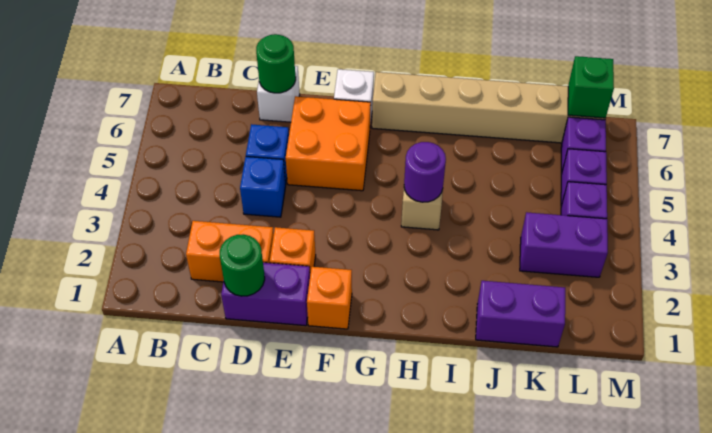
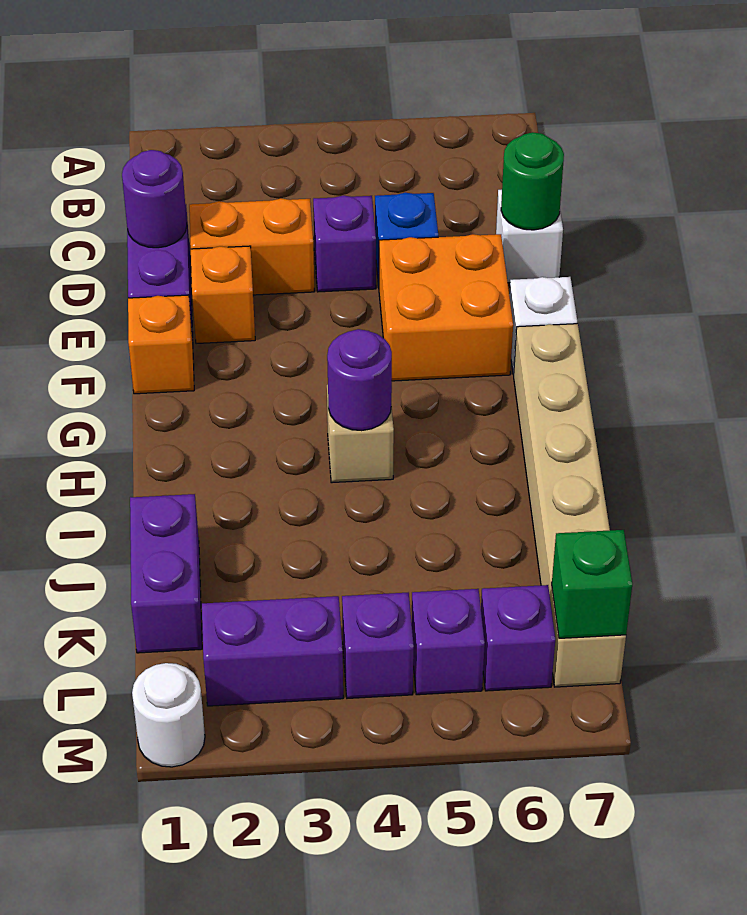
orange 1x2 brick [186,221,274,282] -> orange 1x2 brick turned to [189,198,314,295]
green 1x1 round brick [220,234,265,296] -> purple 1x1 round brick [122,150,187,248]
blue 1x1 brick [240,157,286,217] -> purple 1x1 brick [313,196,376,292]
purple 1x2 brick [520,212,608,277] -> purple 1x2 brick turned to [202,596,343,706]
none -> white 1x1 round brick [132,663,205,767]

